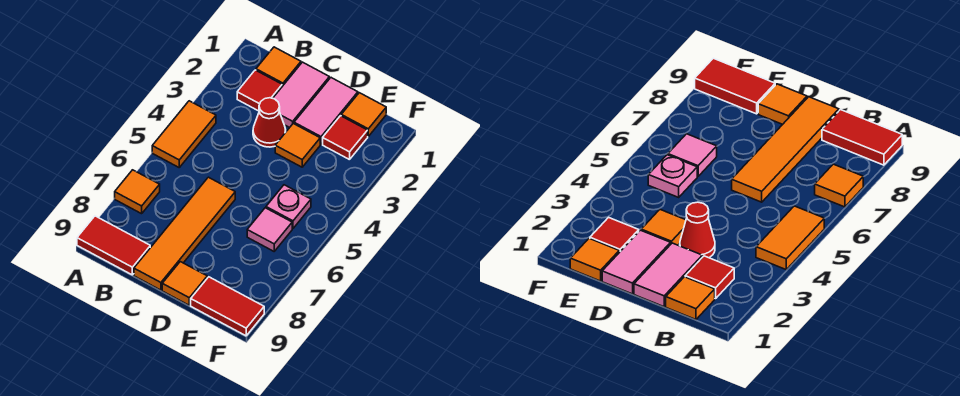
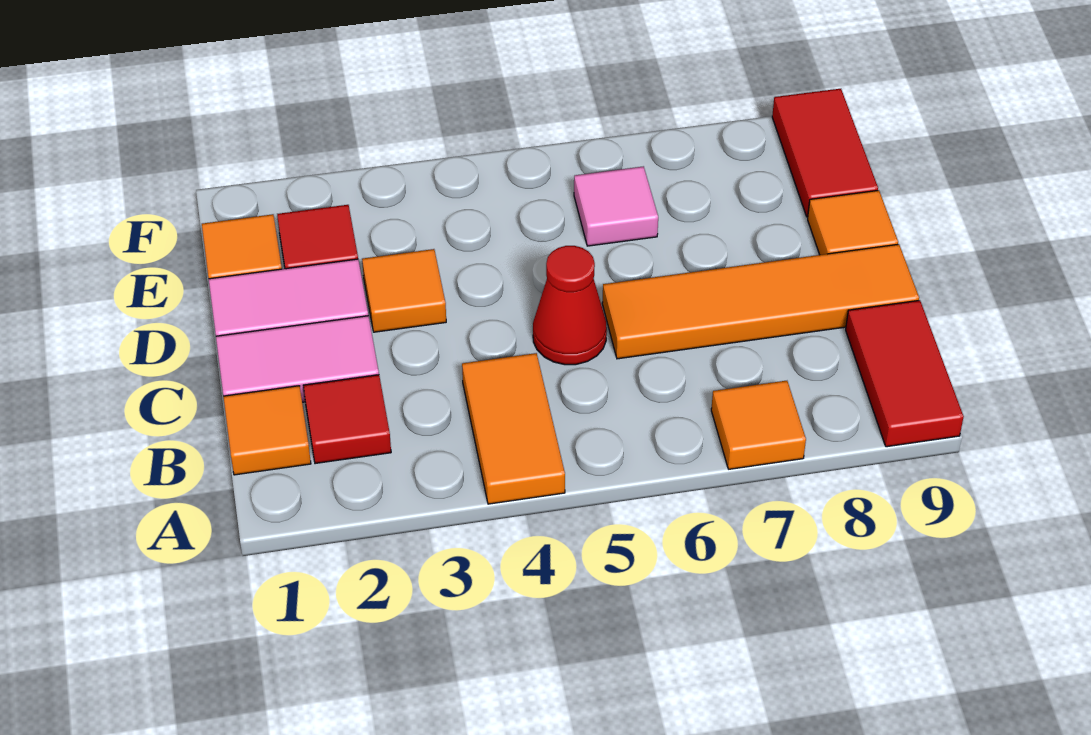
orange 1x2 tile [152,101,216,167] -> orange 1x2 tile turned to [462,353,565,504]
red 1x1 cone [253,98,286,147] -> red 1x1 cone moved to [533,246,607,365]
pink 1x1 plate [266,185,311,228] -> none

